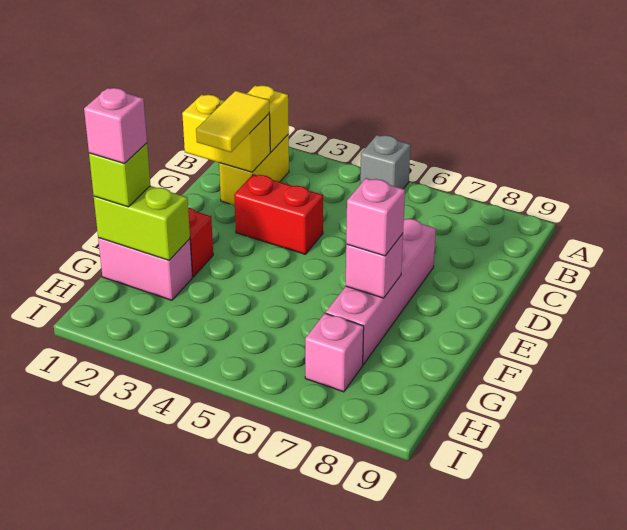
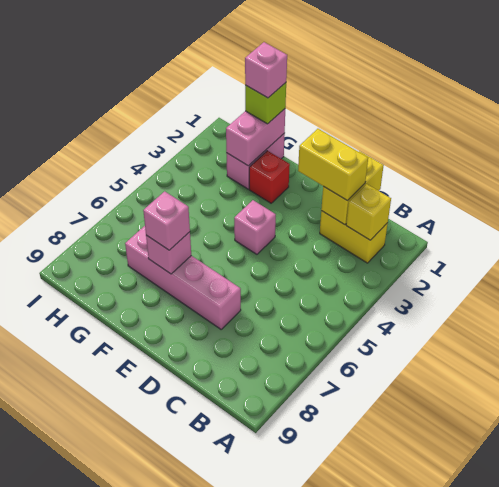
grey 1x1 brick [360,135,411,189] -> none
yellow 1x2 tile [196,91,269,152] -> yellow 1x2 brick [298,129,368,201]
red 1x2 brick [234,174,323,254] -> none
lime 1x2 brick [94,186,190,260] -> pink 1x2 brick [226,109,285,166]
pink 1x1 brick [305,313,364,392] -> pink 1x1 brick moved to [234,200,276,254]

